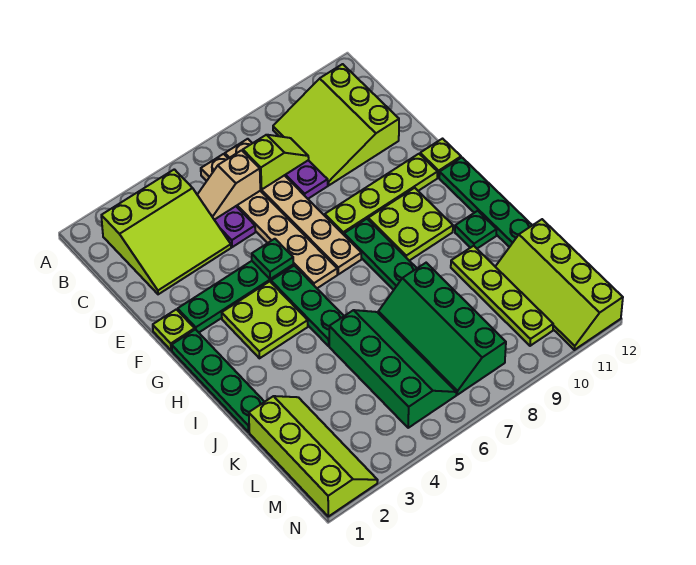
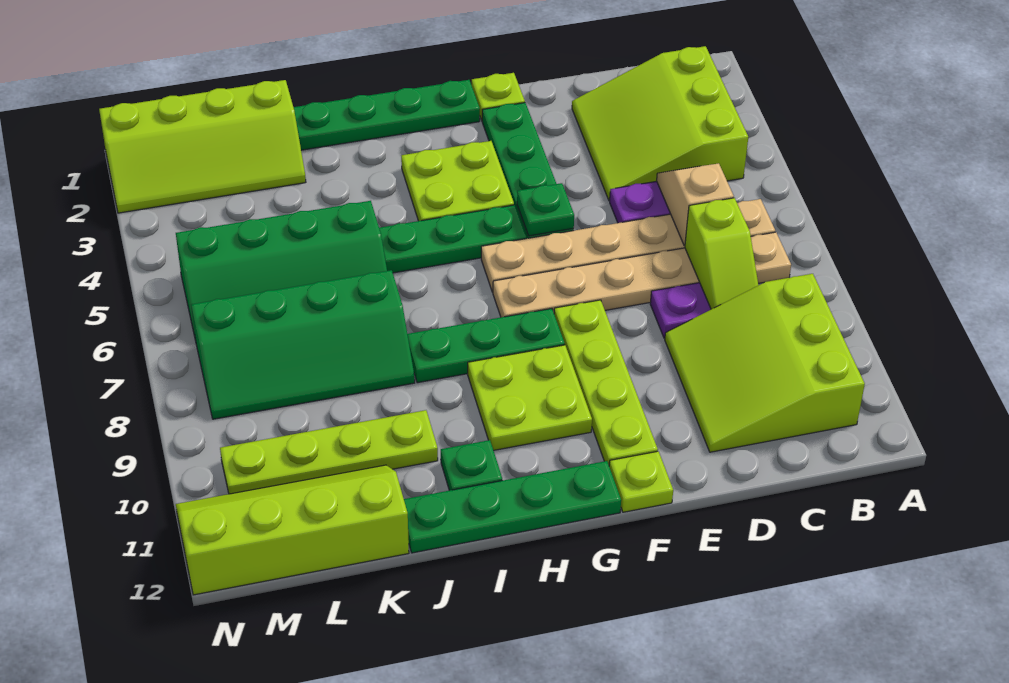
lime 3x3 slope [273,64,399,185] -> lime 3x3 slope turned to [665,274,865,452]
green 2x4 slope [378,263,506,395] -> green 2x4 slope turned to [191,270,415,419]

